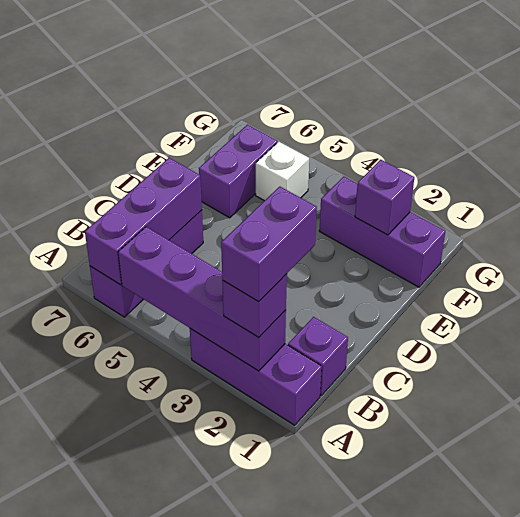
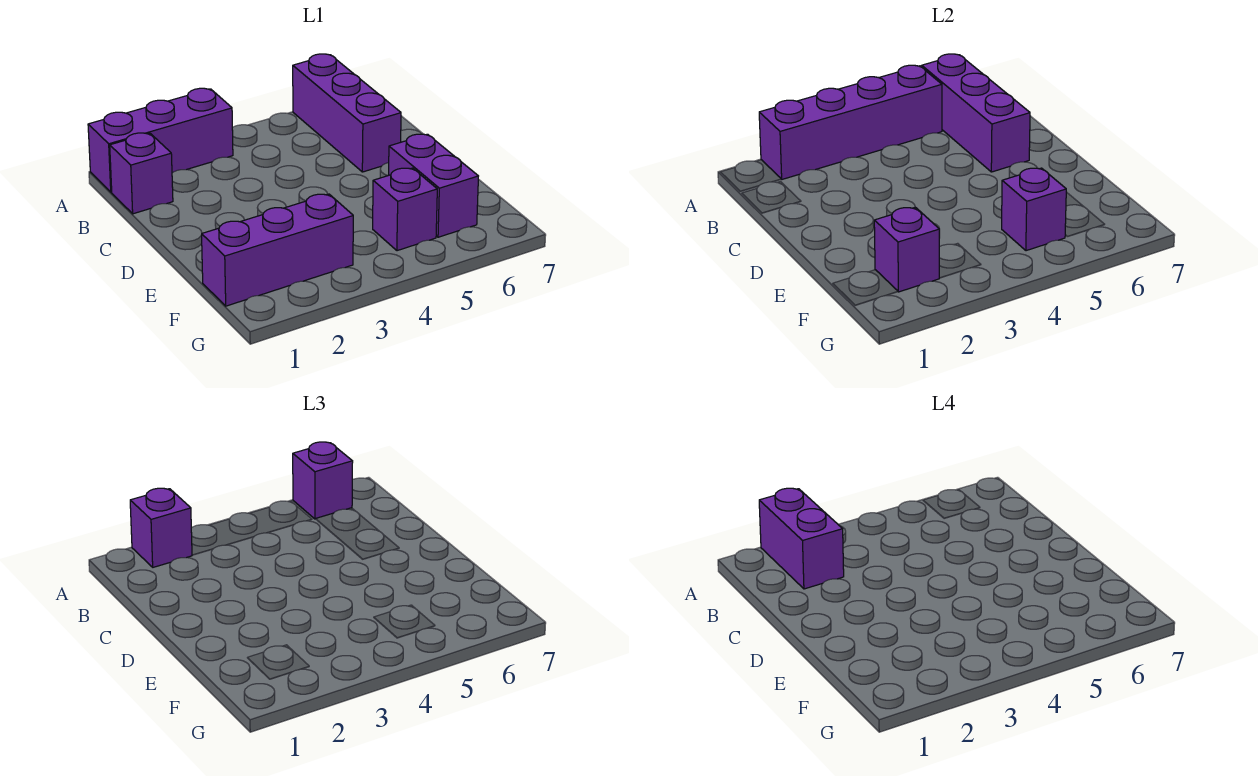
none -> purple 1x1 brick [293,442,353,519]
white 1x1 brick [256,142,309,201] -> purple 1x1 brick [373,168,437,251]
none -> purple 1x1 brick [1002,168,1066,251]

